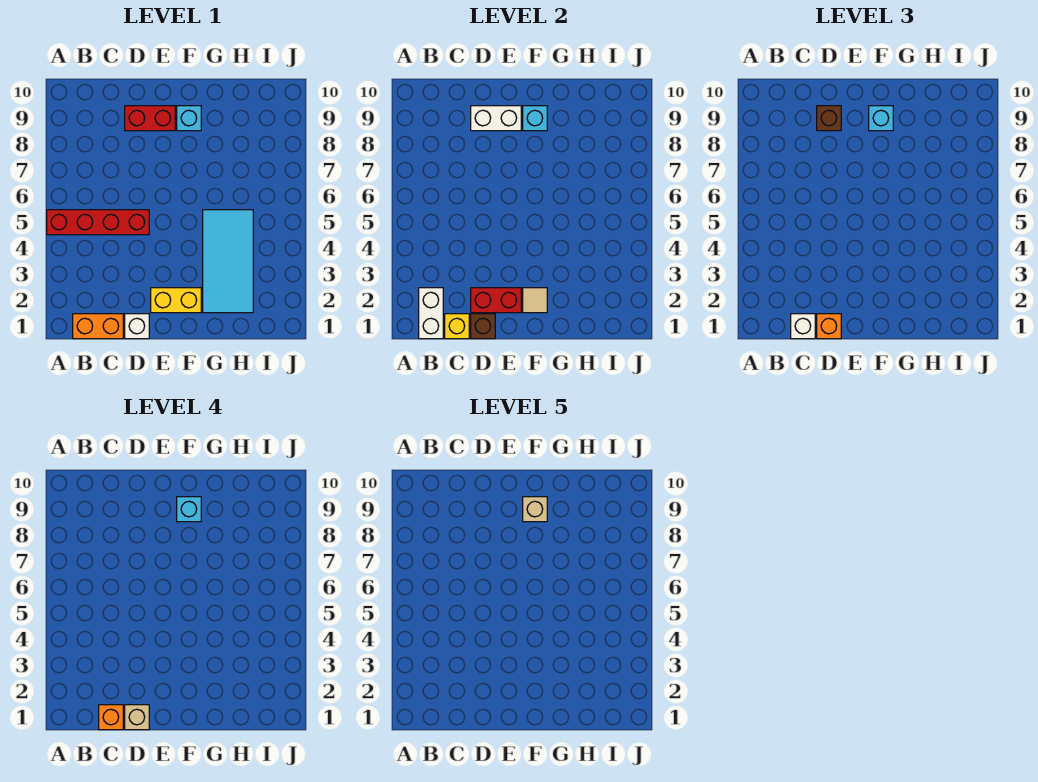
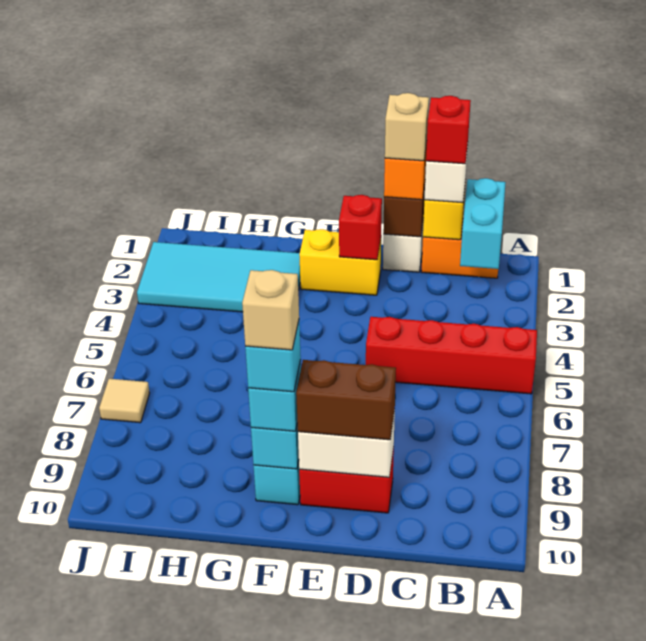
white 1x2 brick [419,288,443,339] -> cyan 1x2 brick [460,178,506,269]
orange 1x1 brick [99,705,123,730] -> red 1x1 brick [426,96,471,164]
red 1x2 brick [471,288,521,313] -> red 1x1 brick [339,195,382,260]
brown 1x1 brick [817,106,841,131] -> brown 1x2 brick [296,360,396,440]
tan 1x1 tile [523,288,547,313] -> tan 1x1 tile moved to [99,379,150,423]
cyan 2x4 tile [203,210,253,313] -> cyan 2x4 tile turned to [137,242,300,312]

